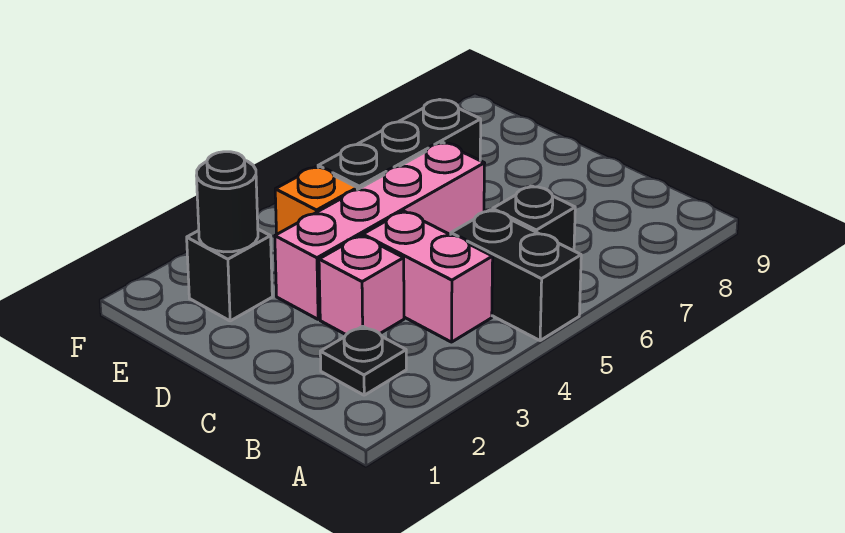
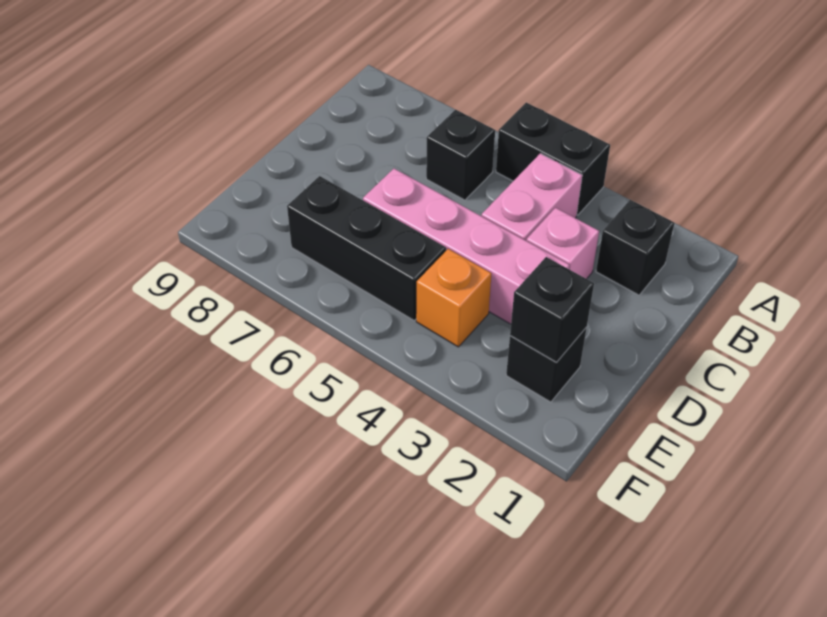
black 1x2 brick [451,210,581,340] -> black 1x2 brick turned to [496,103,610,215]
black 1x1 plate [320,326,406,395] -> black 1x1 brick [596,200,675,295]
black 1x1 round brick [196,152,258,252] -> black 1x1 brick [510,257,594,363]

